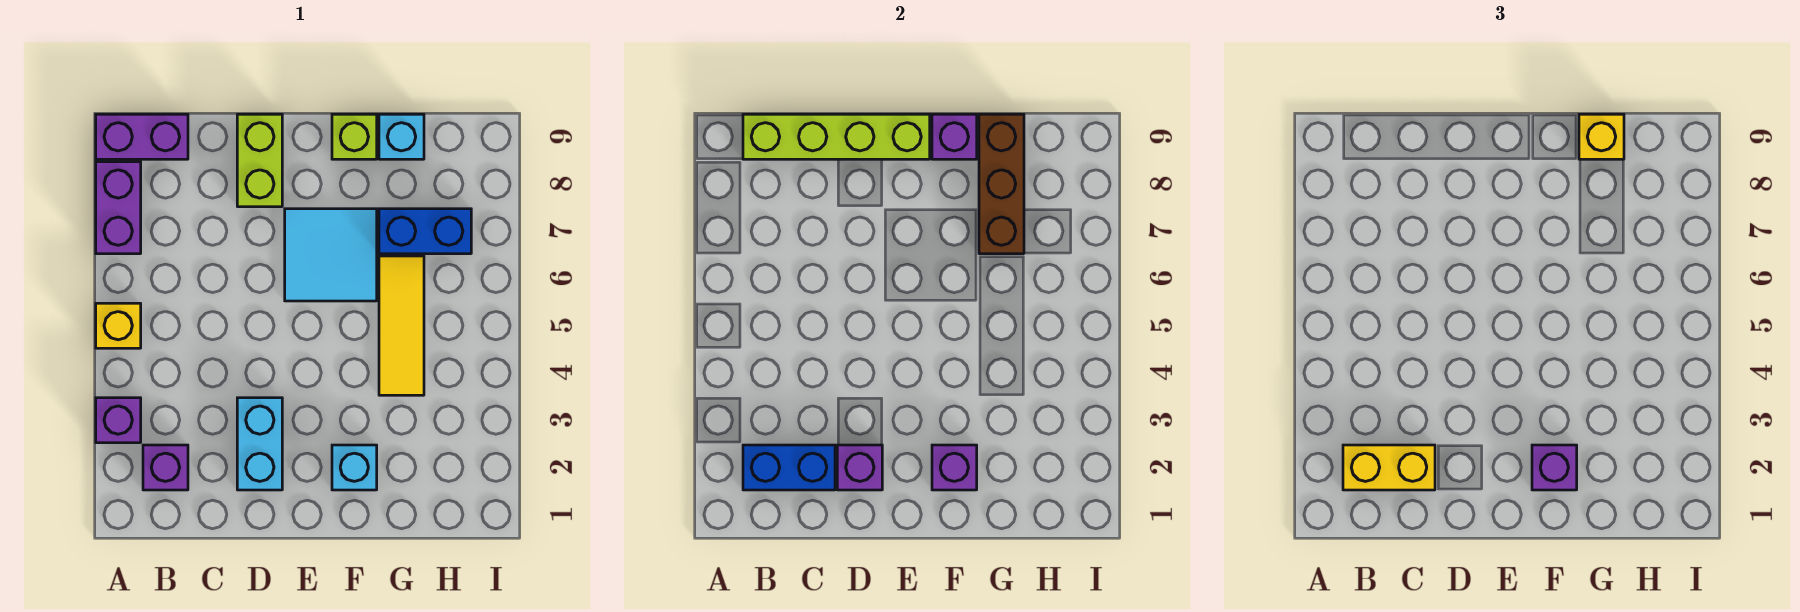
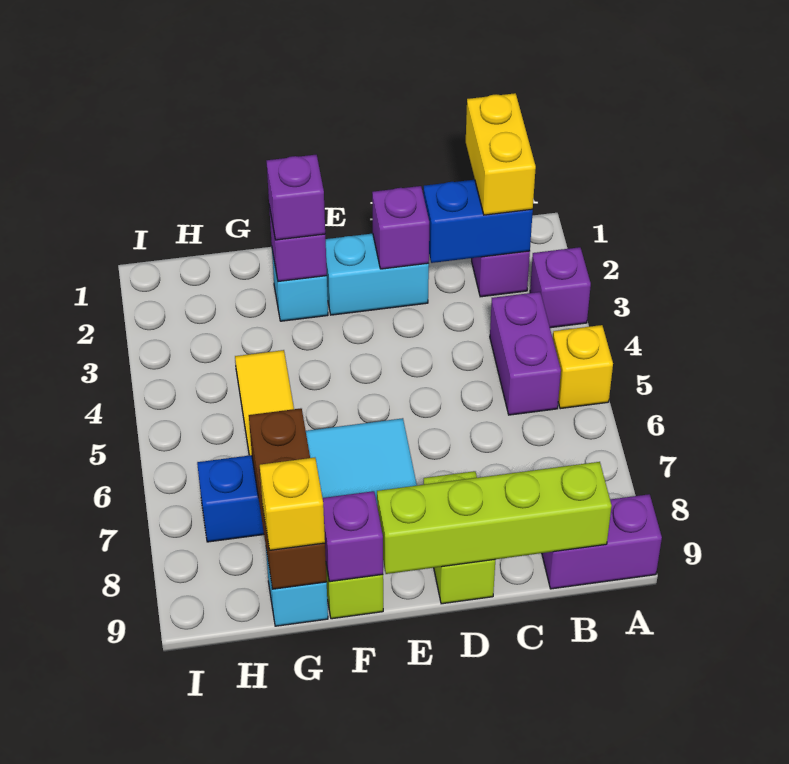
purple 1x2 brick [96,162,141,254] -> purple 1x2 brick moved to [490,292,561,415]
yellow 1x2 brick [1343,445,1435,490] -> yellow 1x2 brick turned to [466,93,536,215]
cyan 1x2 brick [237,398,282,490] -> cyan 1x2 brick turned to [326,233,429,315]

